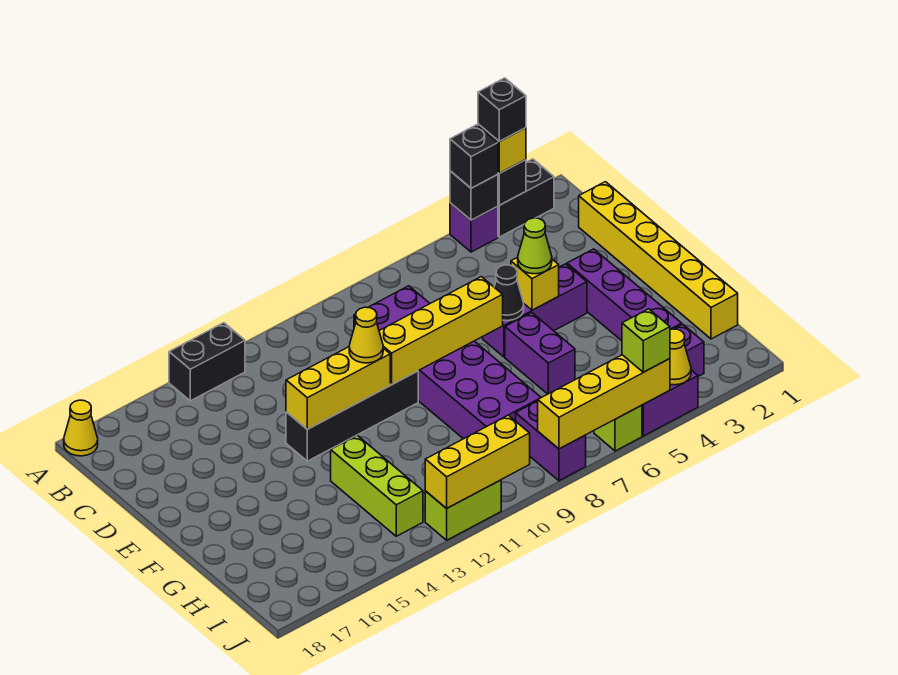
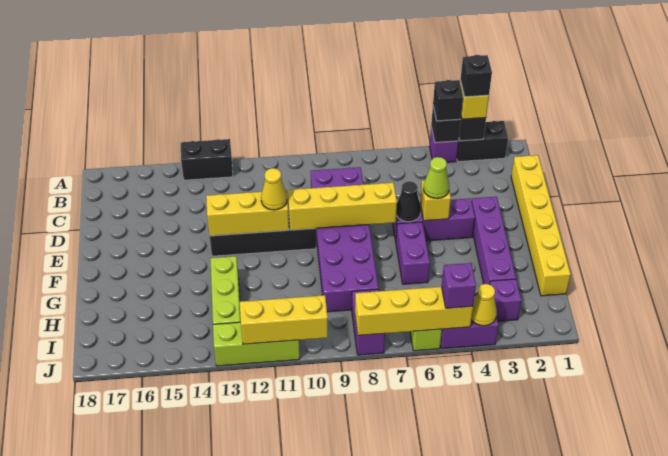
yellow 1x1 cone [64,400,98,456] -> none
lime 1x1 brick [622,309,670,372] -> purple 1x1 brick [442,263,476,308]
lime 1x2 brick [425,480,501,540] -> lime 1x3 brick [213,322,300,366]

